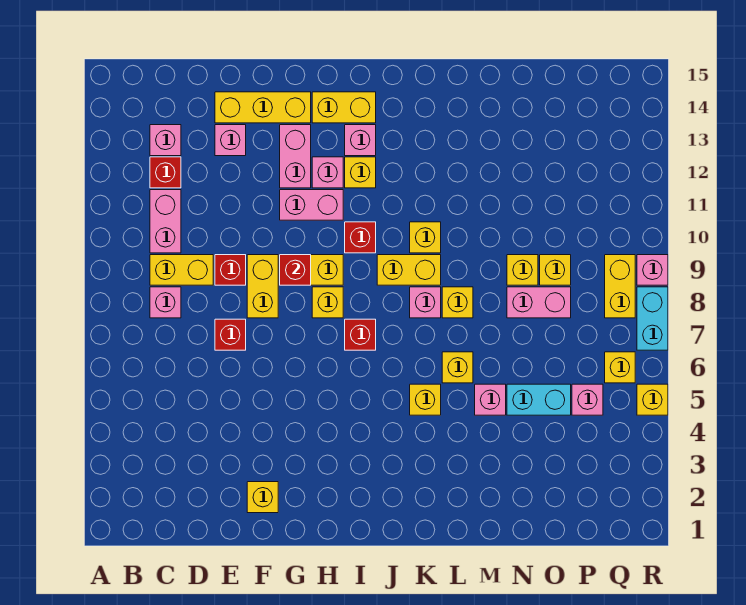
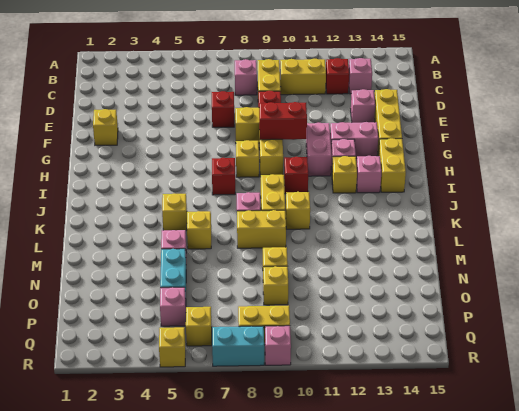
pink 1x2 brick [150,190,181,253] -> yellow 1x2 brick [280,59,326,95]
red 1x1 brick [280,255,311,285] -> red 1x2 brick [259,102,307,140]
yellow 1x1 brick [442,287,473,318] -> yellow 1x2 brick [237,210,286,248]
pink 1x2 brick [507,287,571,318] -> none

